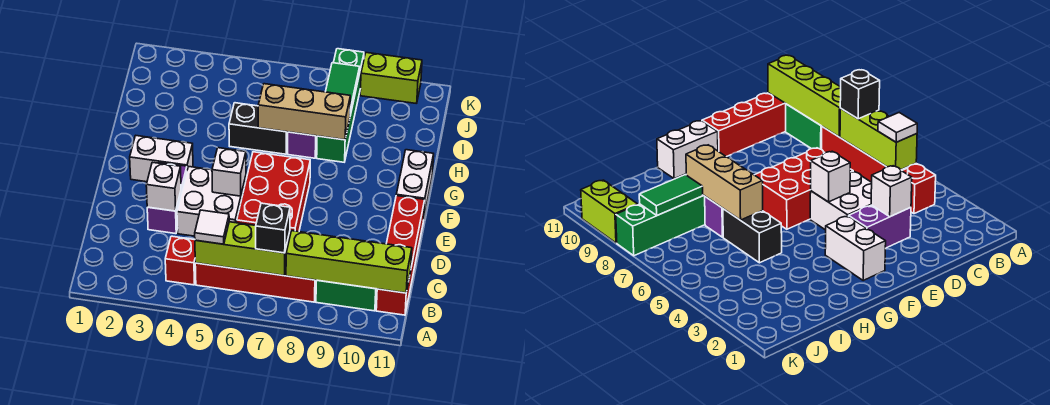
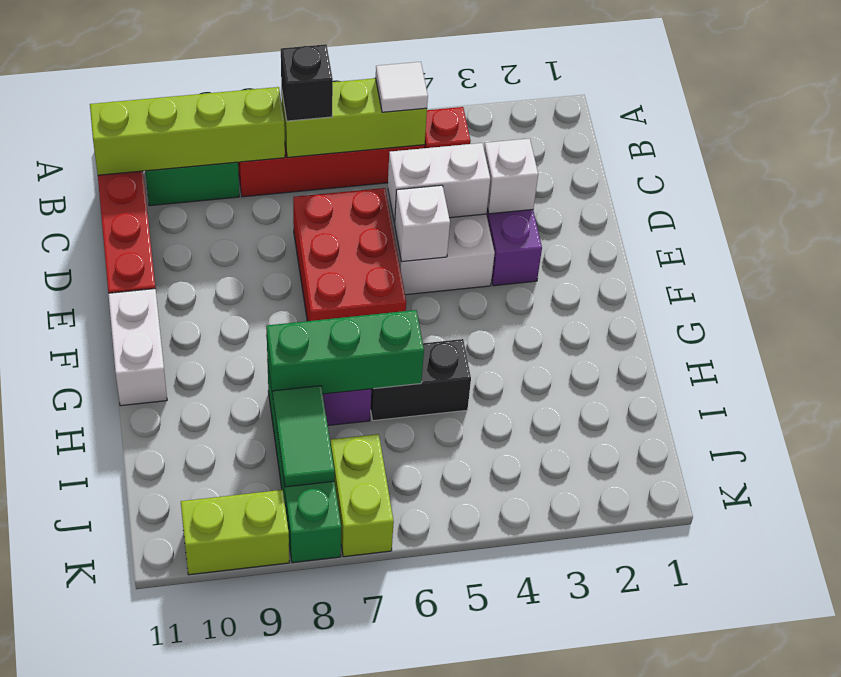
white 1x2 brick [130,136,193,182] -> white 1x2 brick moved to [388,143,490,223]
tan 1x3 brick [258,84,350,140] -> green 1x3 brick [266,310,424,396]
none -> lime 1x2 brick [330,434,394,557]

